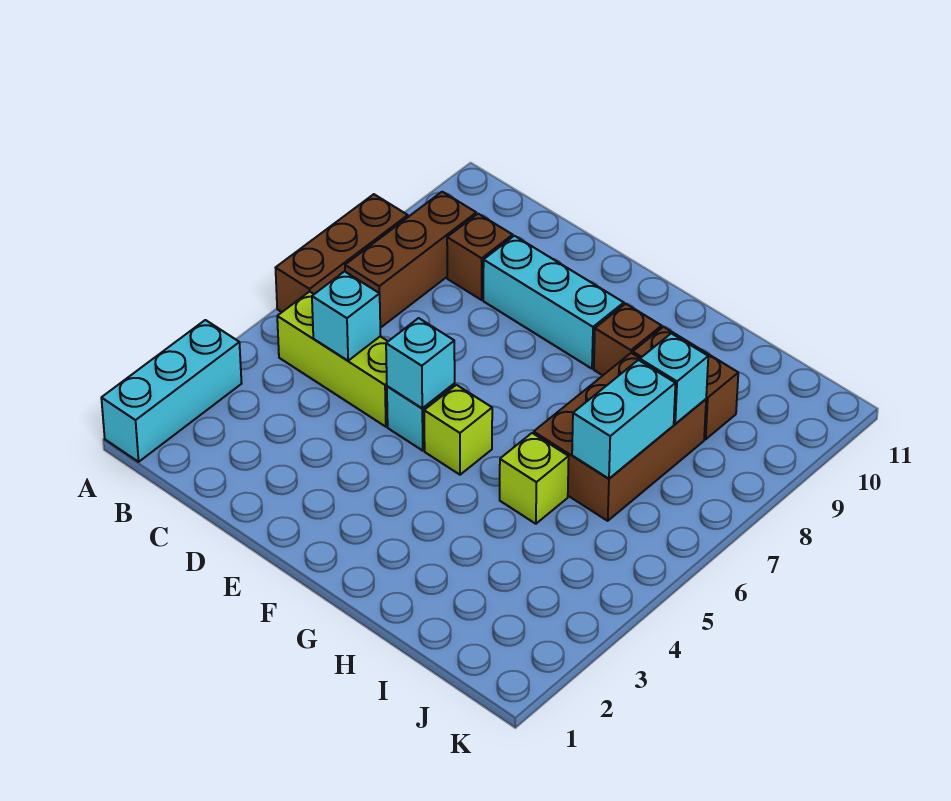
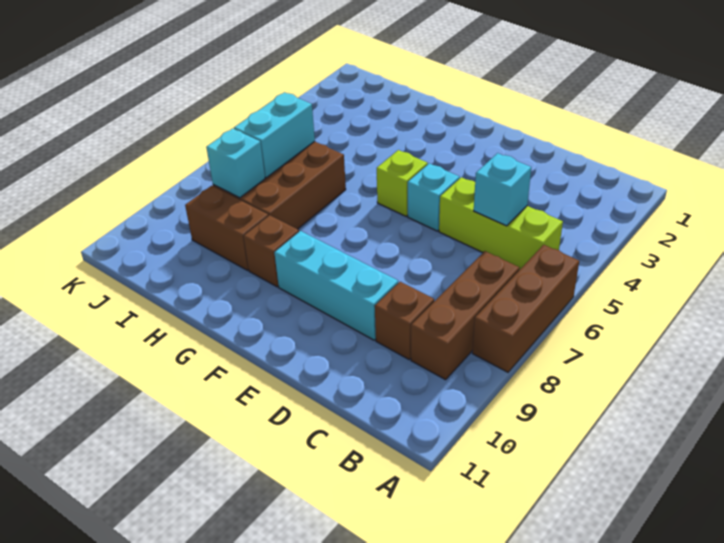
cyan 1x3 brick [101,320,242,462] -> none
cyan 1x1 brick [386,318,455,408] -> none
lime 1x1 brick [500,433,569,524] -> none

